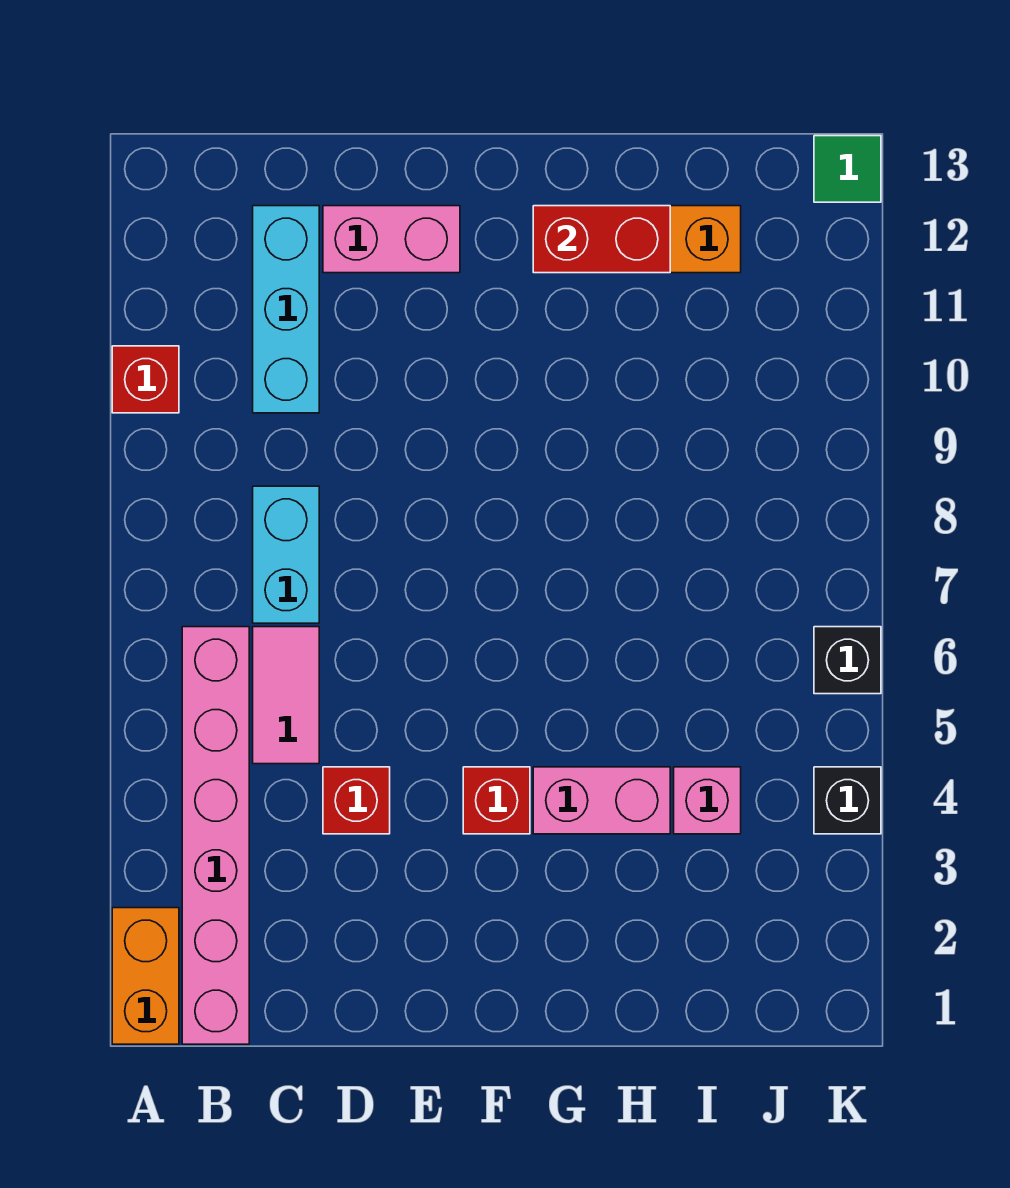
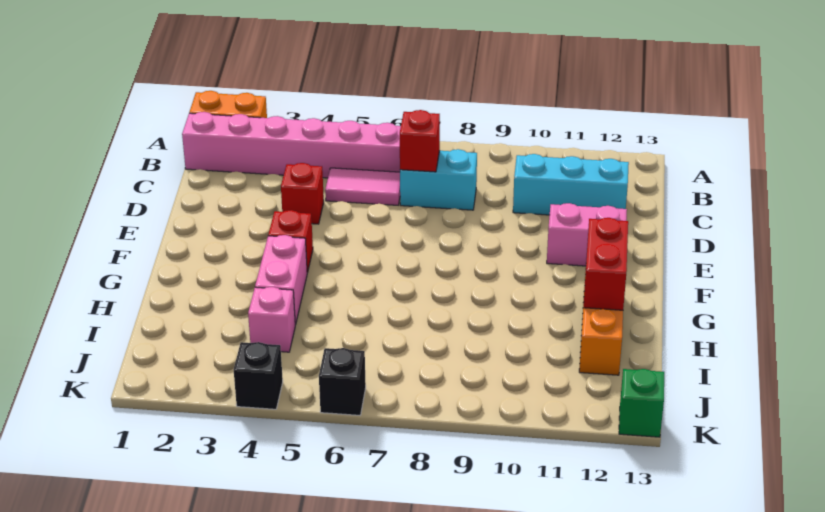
red 1x1 brick [112,346,179,413] -> red 1x1 brick moved to [400,110,440,172]
pink 1x2 brick [323,206,460,273] -> pink 1x2 brick turned to [547,203,627,266]
green 1x1 tile [814,136,881,202] -> green 1x1 brick [619,369,664,437]

